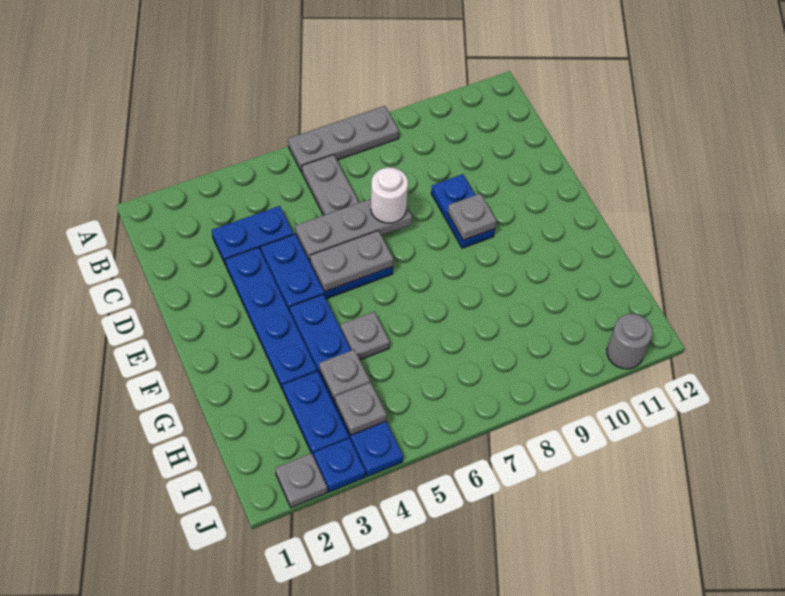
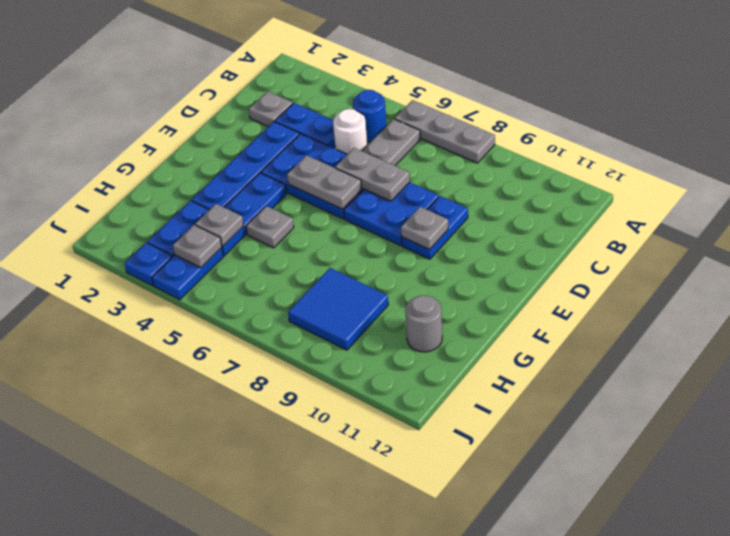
none -> blue 1x1 round brick [353,90,386,142]
grey 1x3 plate [295,199,412,261] -> grey 1x2 plate [335,148,410,201]
none -> blue 2x2 plate [344,182,439,246]
white 1x1 round brick [371,167,408,223] -> white 1x1 round brick moved to [333,109,367,154]
none -> blue 2x2 tile [288,268,388,350]
grey 1x1 plate [275,453,327,508] -> grey 1x1 plate moved to [249,91,293,127]
grey 1x1 round brick [607,314,653,369] -> grey 1x1 round brick moved to [405,295,442,352]

